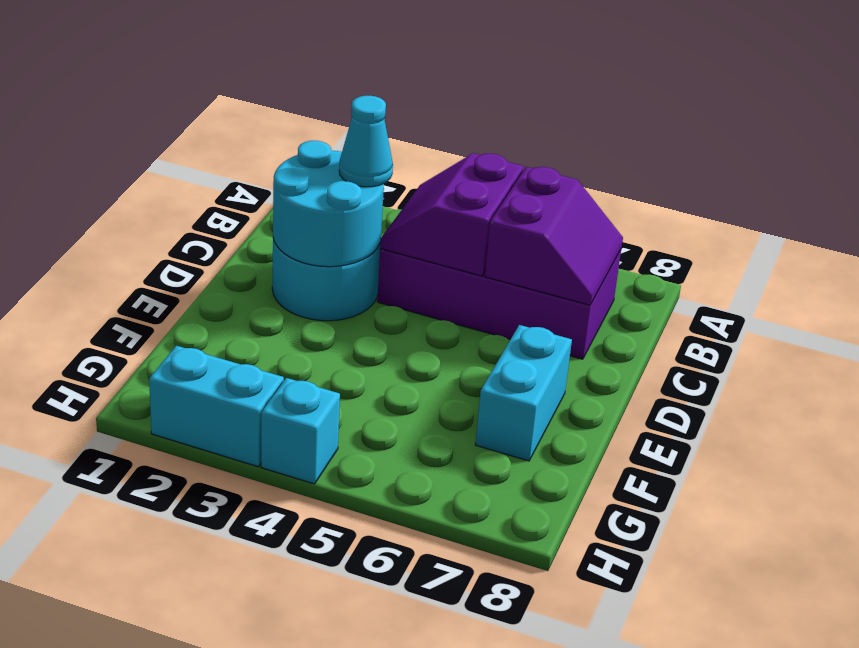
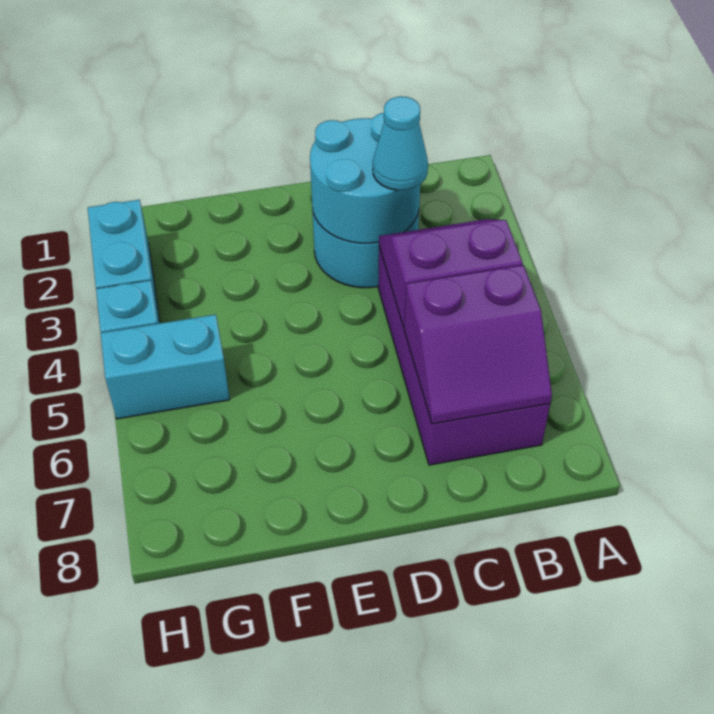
cyan 1x2 brick [475,325,572,461] -> cyan 1x2 brick moved to [101,315,230,419]

